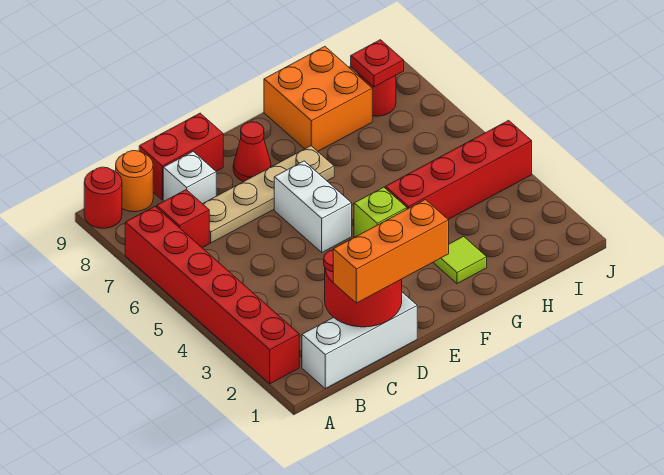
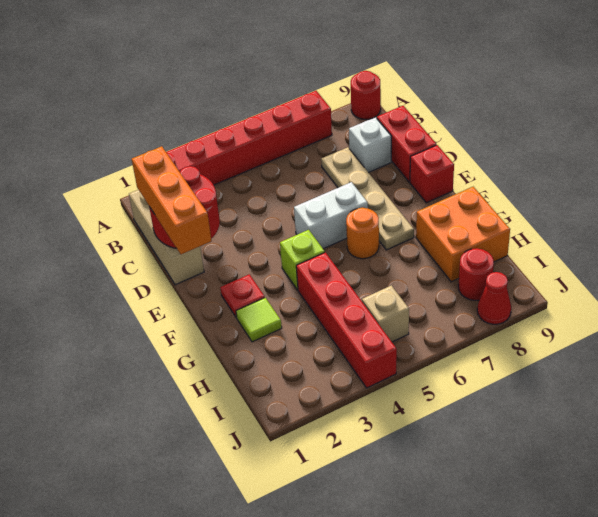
white 1x3 brick [302,292,417,388] -> tan 1x3 brick [129,190,204,285]
red 1x1 brick [157,190,209,248] -> red 1x1 brick moved to [410,145,454,203]
orange 1x1 round brick [116,151,153,212] -> orange 1x1 round brick moved to [346,208,379,259]
red 1x1 cone [233,122,271,182] -> red 1x1 cone moved to [477,272,511,324]
none -> tan 1x1 brick [362,285,409,342]
red 1x1 plate [351,40,404,87] -> red 1x1 plate moved to [220,274,265,318]

